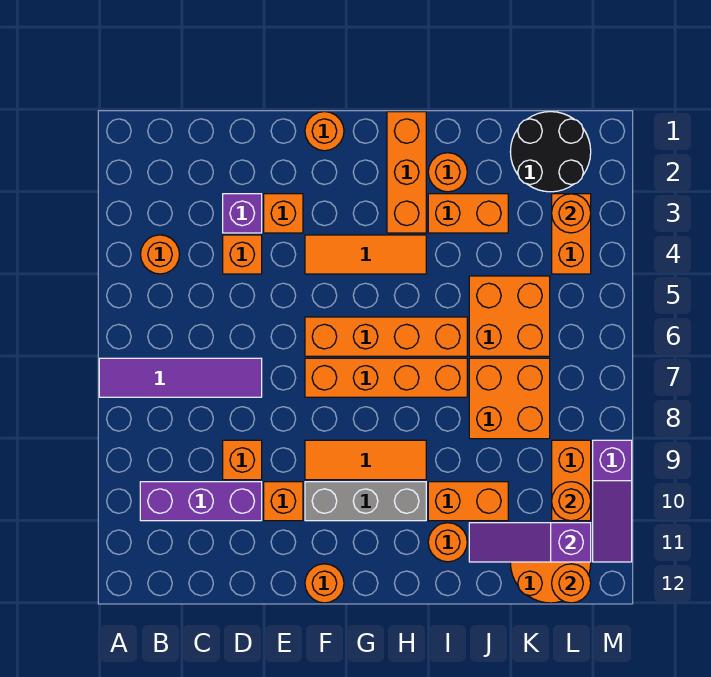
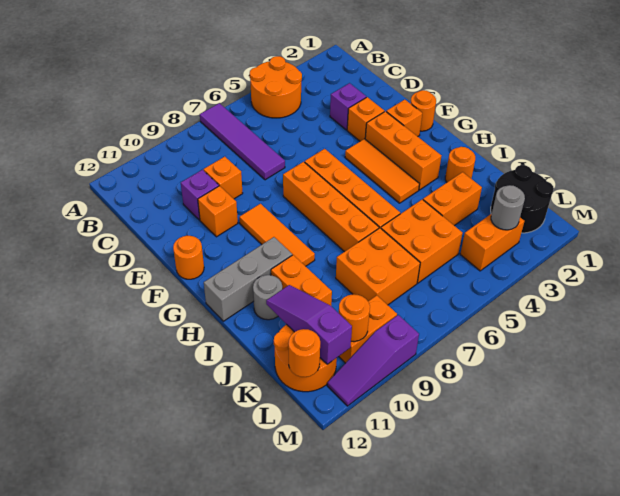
orange 1x1 round brick [141,235,180,274] -> orange 2x2 round brick [250,56,302,118]
purple 1x3 brick [140,482,262,521] -> purple 1x1 brick [181,170,219,220]
orange 1x1 brick [223,235,262,274] -> orange 1x1 brick moved to [386,100,422,136]
grey 1x3 brick [305,482,426,521] -> grey 1x3 brick turned to [204,237,292,321]
orange 1x3 brick [387,112,426,233] -> orange 1x3 brick turned to [365,111,441,190]
orange 1x2 brick [428,194,508,233] -> orange 1x2 brick turned to [423,172,482,226]
orange 1x1 round brick [428,523,467,562] -> grey 1x1 round brick [253,275,282,320]
orange 1x1 round brick [552,194,591,233] -> grey 1x1 round brick [491,185,525,230]

